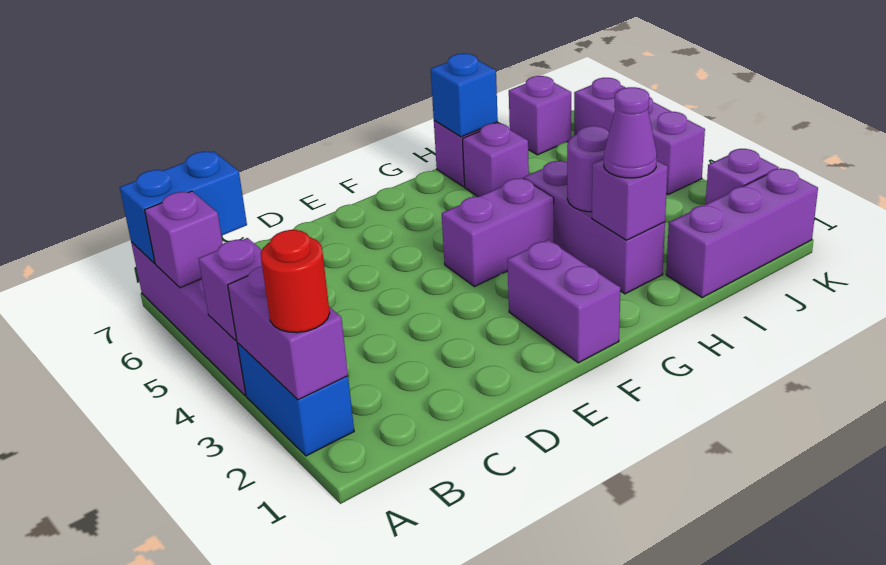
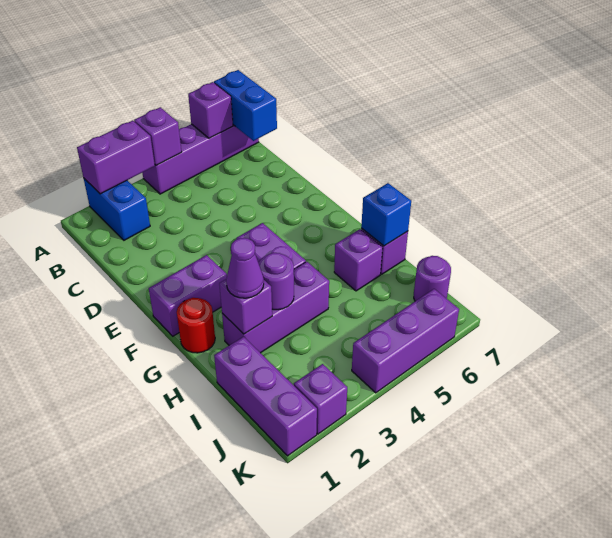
blue 1x2 brick [237,343,354,456] -> blue 1x2 brick turned to [84,179,150,240]
red 1x1 round brick [261,230,330,333] -> red 1x1 round brick moved to [177,298,215,353]
purple 1x1 brick [509,76,571,155] -> purple 1x1 round brick [414,256,451,301]

